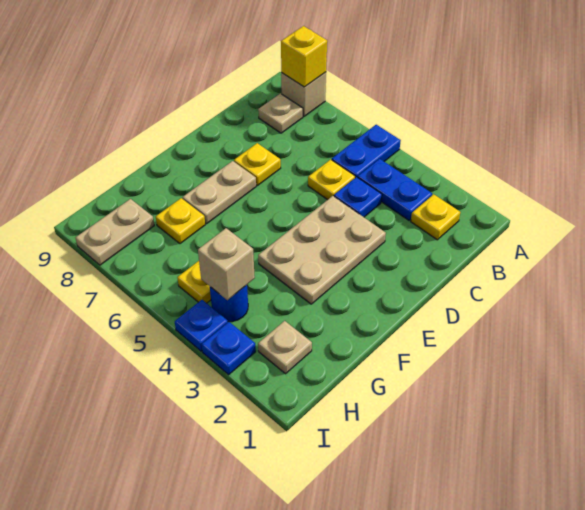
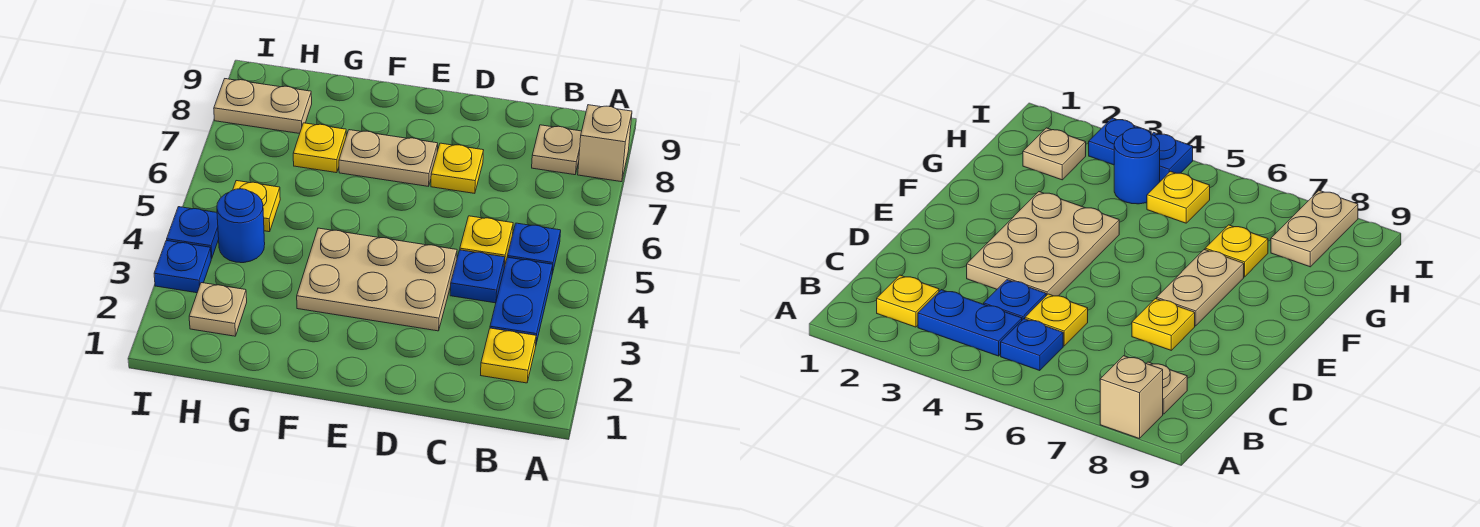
blue 1x2 plate [332,125,401,178] -> blue 1x1 plate [507,223,561,274]
yellow 1x1 brick [281,26,327,87] -> none
tan 1x1 brick [198,228,255,300] -> none

